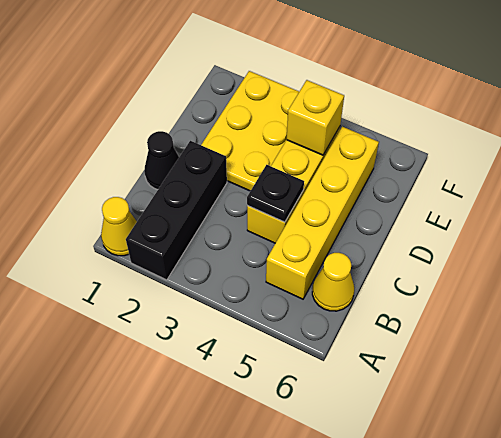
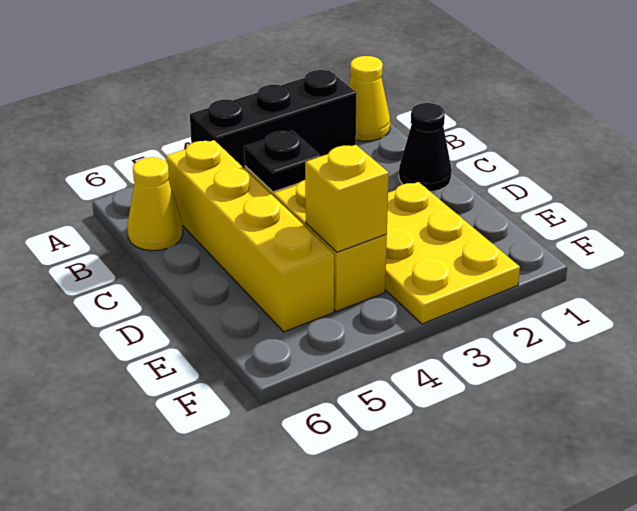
black 1x3 brick [126,141,227,280] -> black 1x3 brick turned to [190,70,357,169]

